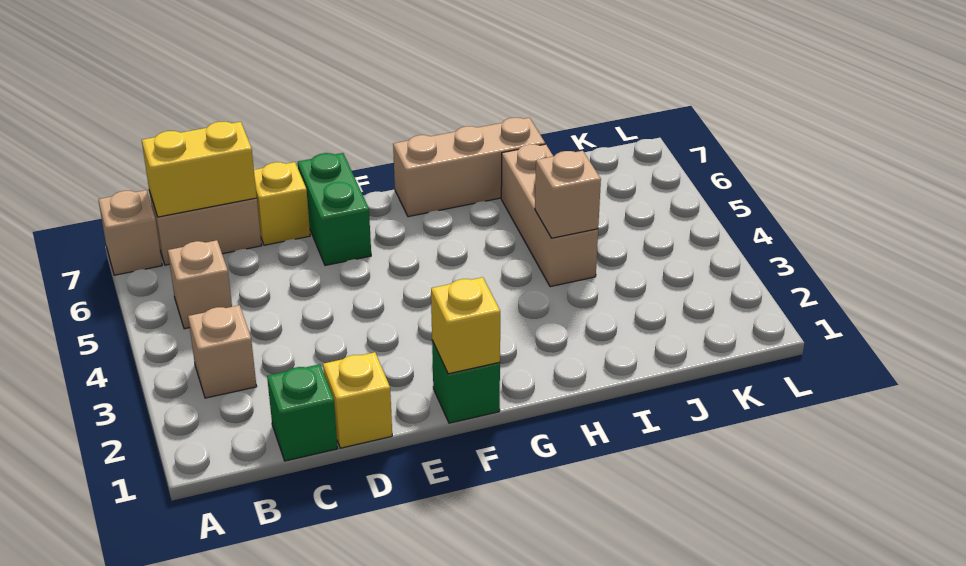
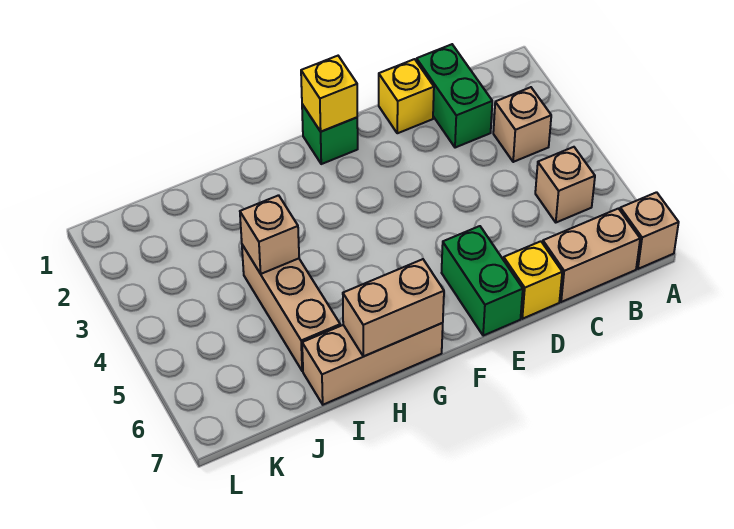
yellow 1x2 brick [142,122,257,217] -> none
green 1x1 brick [267,364,338,461] -> green 1x2 brick [416,44,492,148]
none -> tan 1x2 brick [343,259,444,356]

